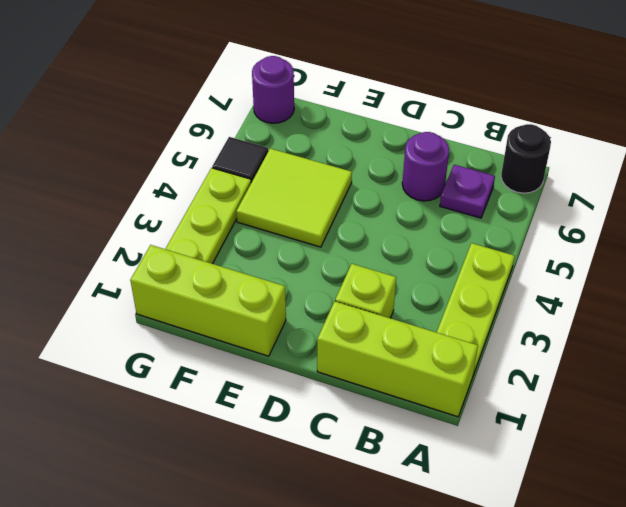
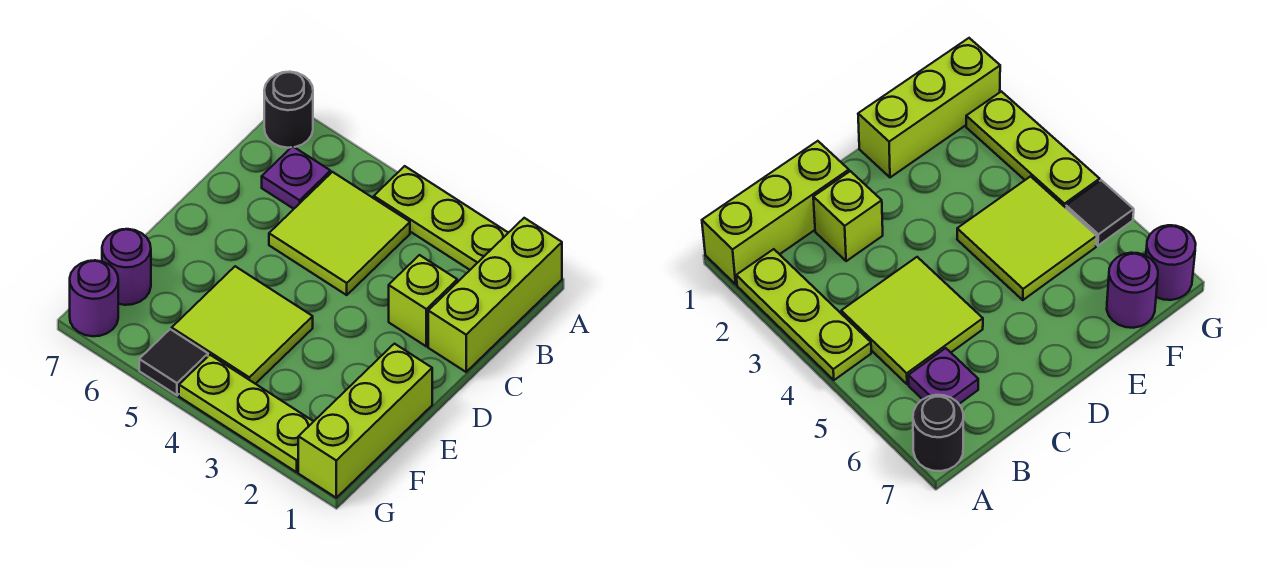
none -> lime 2x2 tile [269,172,410,295]
purple 1x1 round brick [402,132,449,201] -> purple 1x1 round brick moved to [102,229,151,305]

